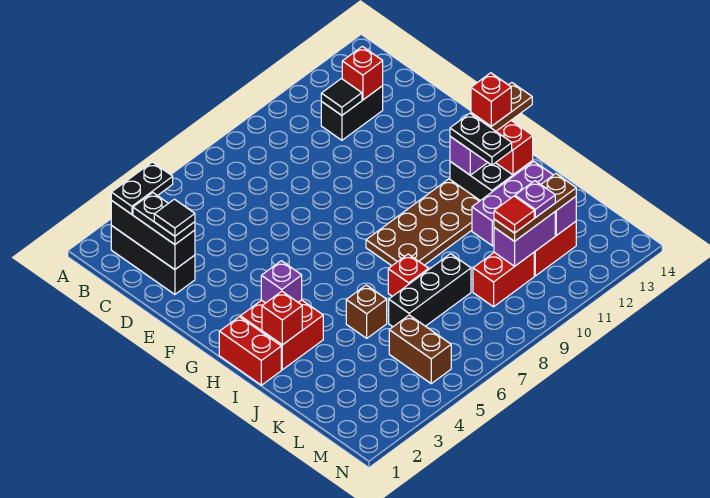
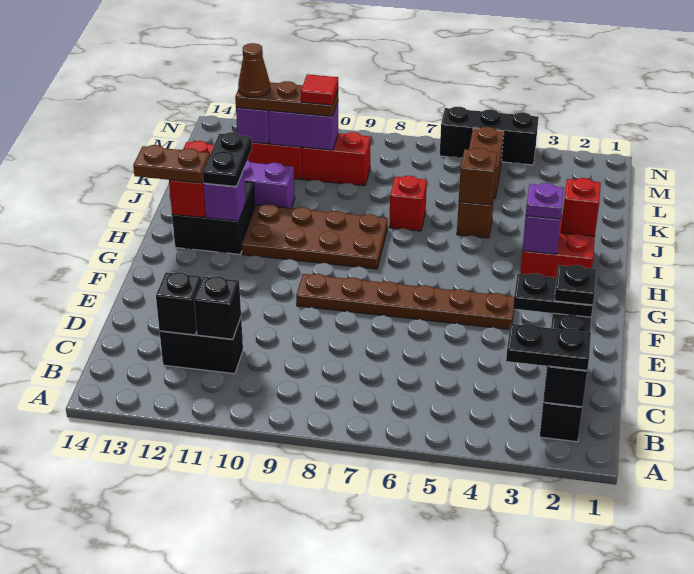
black 1x2 plate [133,193,195,244] -> black 1x2 plate turned to [513,273,593,317]
black 1x1 tile [321,79,362,115] -> black 1x1 brick [194,276,241,339]
red 1x1 brick [342,46,383,100] -> black 1x1 brick [156,272,202,335]
black 1x1 tile [154,199,195,236] -> black 1x1 plate [554,265,596,305]
none -> brown 1x6 plate [296,274,514,330]
red 1x2 brick [219,317,281,385] -> none
red 1x1 brick [471,73,511,126] -> none
none -> brown 1x1 brick [459,148,497,205]
black 1x3 brick [389,254,471,327] -> black 1x3 brick moved to [440,107,539,165]
purple 1x1 plate [515,181,555,217] -> purple 1x1 plate moved to [526,183,564,219]
none -> brown 1x1 cone [238,43,270,97]

